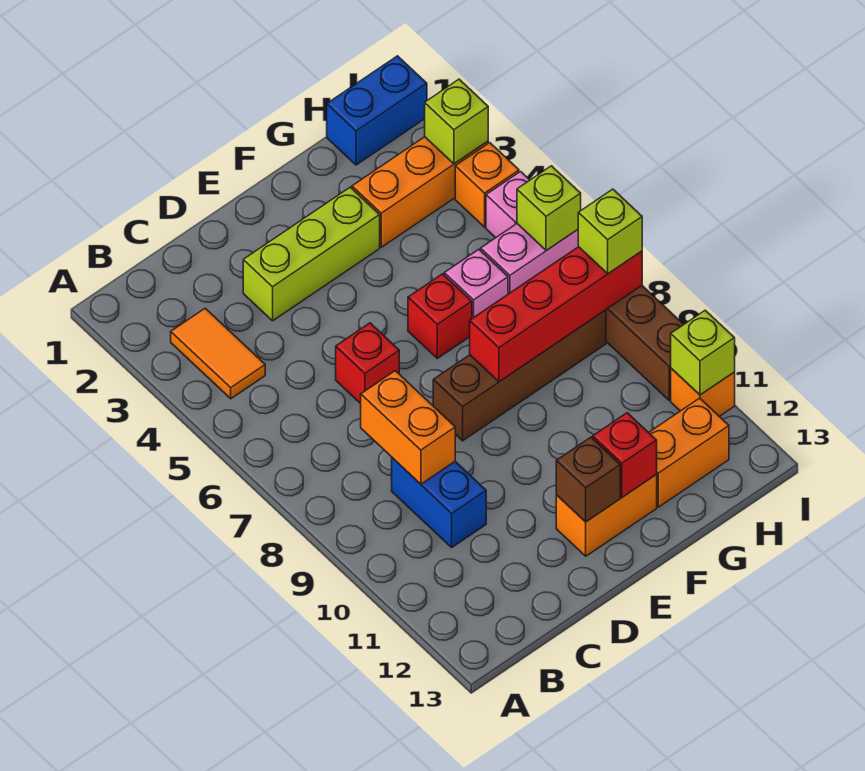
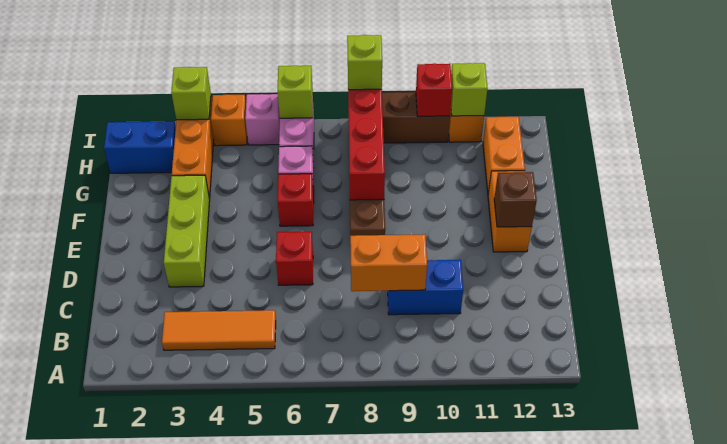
orange 1x2 tile [171,308,265,399] -> orange 1x3 tile [162,310,276,350]
red 1x1 brick [593,413,657,497] -> red 1x1 brick moved to [416,64,452,116]
blue 1x2 brick [327,56,427,165] -> blue 1x2 brick turned to [104,121,176,173]

